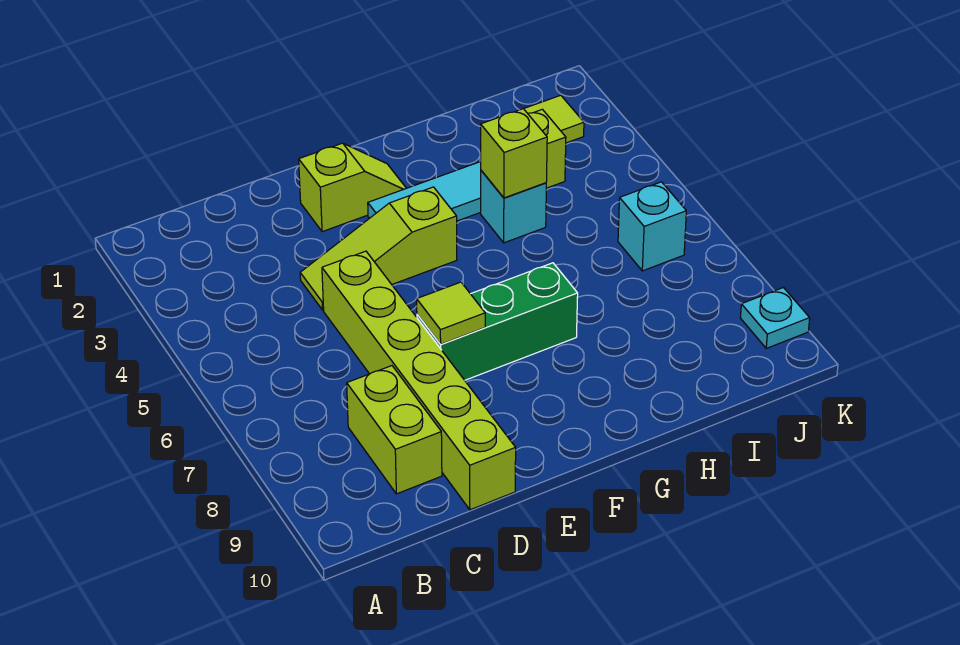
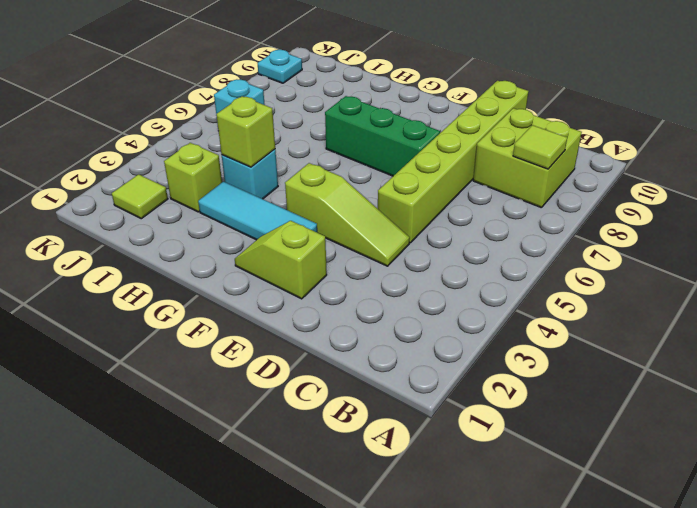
lime 1x2 brick [347,366,442,494] -> lime 2x2 brick [473,108,582,208]
lime 1x1 tile [417,282,485,344] -> lime 1x1 tile moved to [513,125,567,169]

